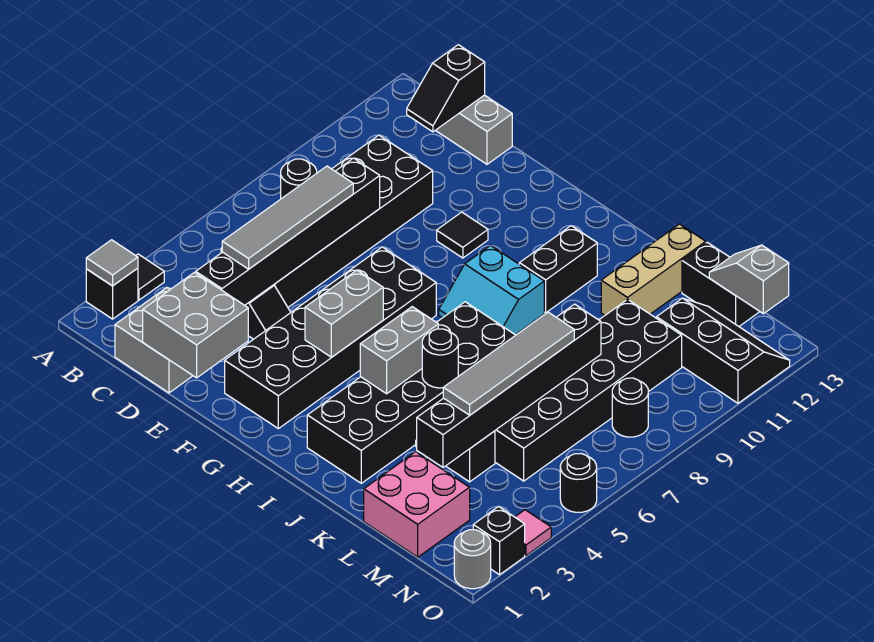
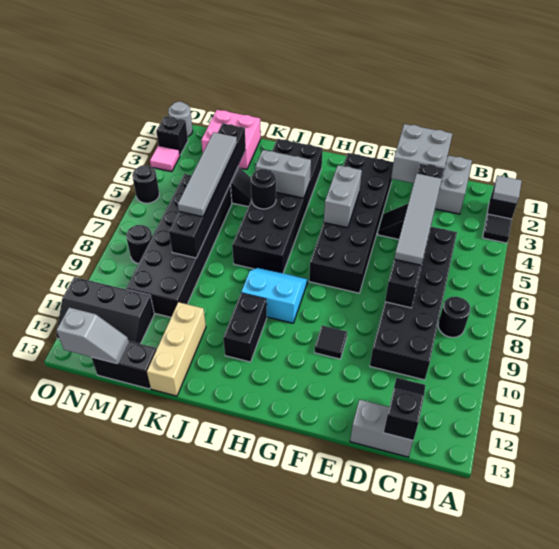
grey 1x2 brick [360,307,438,394] -> grey 1x2 brick turned to [255,150,311,198]

